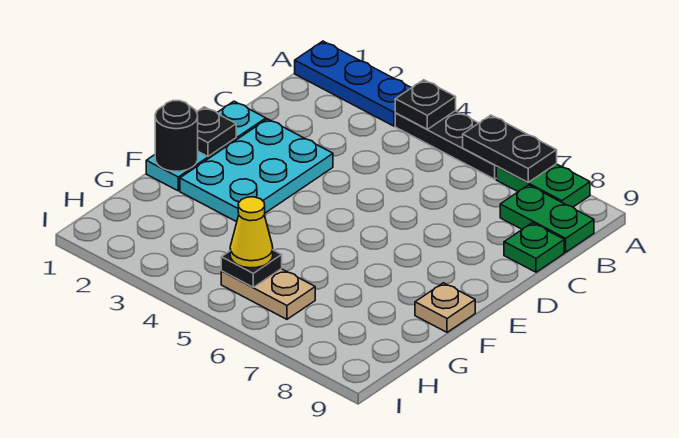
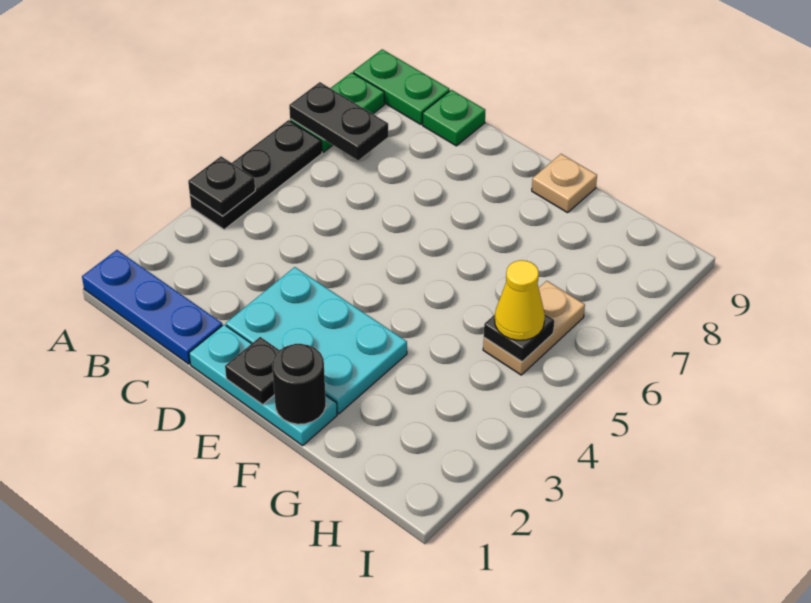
blue 1x3 plate [295,41,411,126] -> blue 1x3 plate turned to [82,250,222,364]
black 1x2 plate [463,115,557,182] -> black 1x2 plate turned to [289,82,388,160]
green 1x2 plate [500,185,594,252] -> green 1x2 plate turned to [353,49,450,125]

